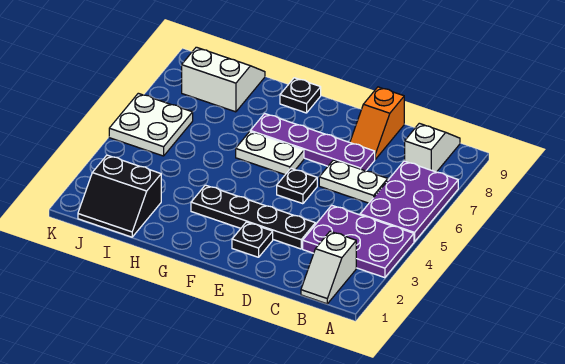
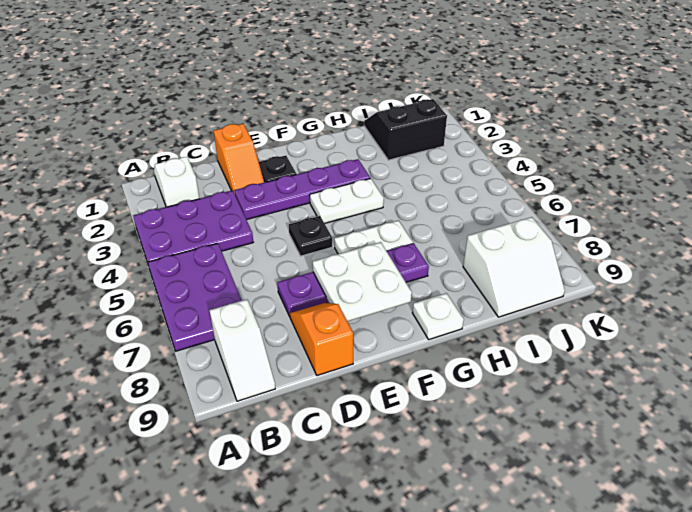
white 1x2 plate [319,160,388,203] -> white 1x2 plate moved to [310,178,384,223]
none -> orange 1x2 slope [214,124,264,194]
black 1x4 plate [191,185,315,249] -> purple 1x4 plate [234,159,370,220]
black 1x1 plate [280,78,321,113] -> white 1x1 plate [412,293,464,339]
white 2x2 plate [109,93,193,156] -> white 2x2 plate moved to [313,242,412,321]

